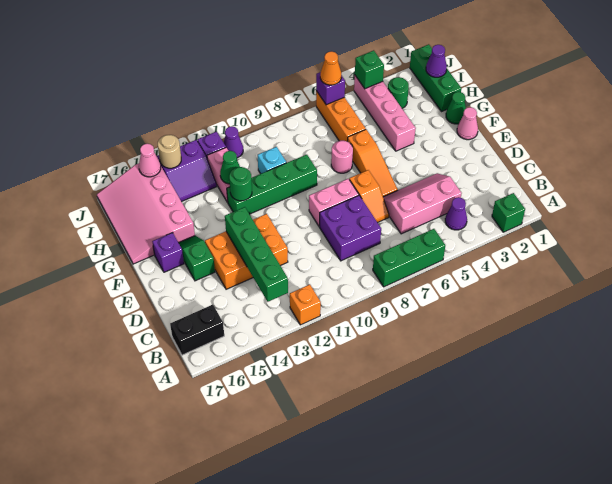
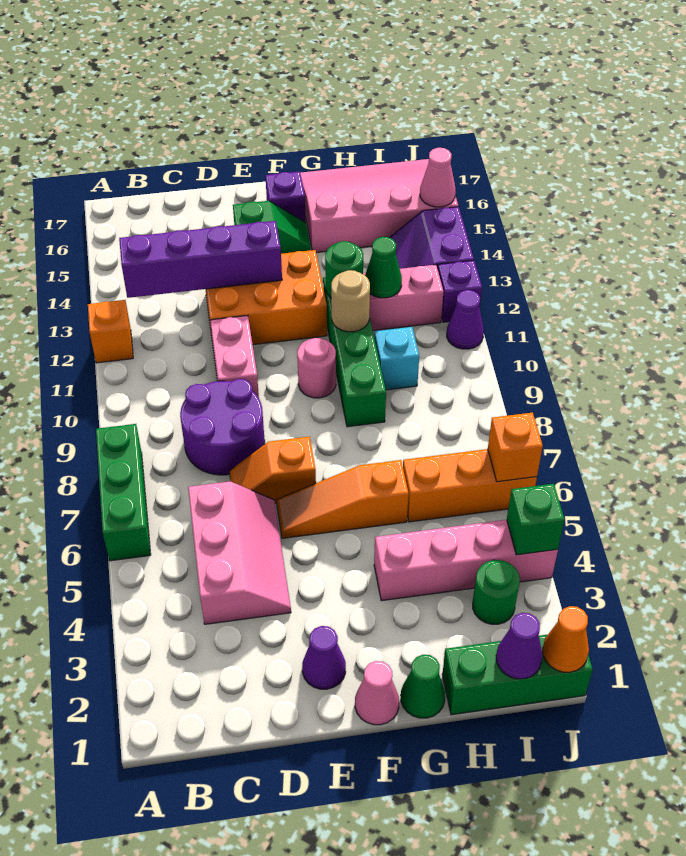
green 1x1 brick [492,193,525,232] -> none
purple 1x1 cone [445,197,467,230] -> purple 1x1 cone moved to [302,626,346,689]
green 1x4 brick [225,207,288,302] -> purple 1x4 brick [119,221,282,298]
black 1x2 brick [170,305,224,355] -> none
purple 2x2 brick [319,195,381,261] -> purple 2x2 round brick [180,379,265,475]
orange 2x3 brick [205,214,288,289] -> orange 2x3 brick turned to [206,250,327,345]
pink 1x2 brick [309,179,359,226] -> pink 1x2 brick moved to [210,316,259,398]
pink 1x1 round brick [331,141,353,173] -> pink 1x1 round brick moved to [297,338,336,398]
purple 1x1 brick [316,72,345,105] -> orange 1x1 brick [488,413,543,482]
orange 1x1 cone [320,51,341,85] -> orange 1x1 cone moved to [543,606,589,672]
tan 1x1 round brick [158,135,181,168] -> tan 1x1 round brick moved to [331,270,370,332]

